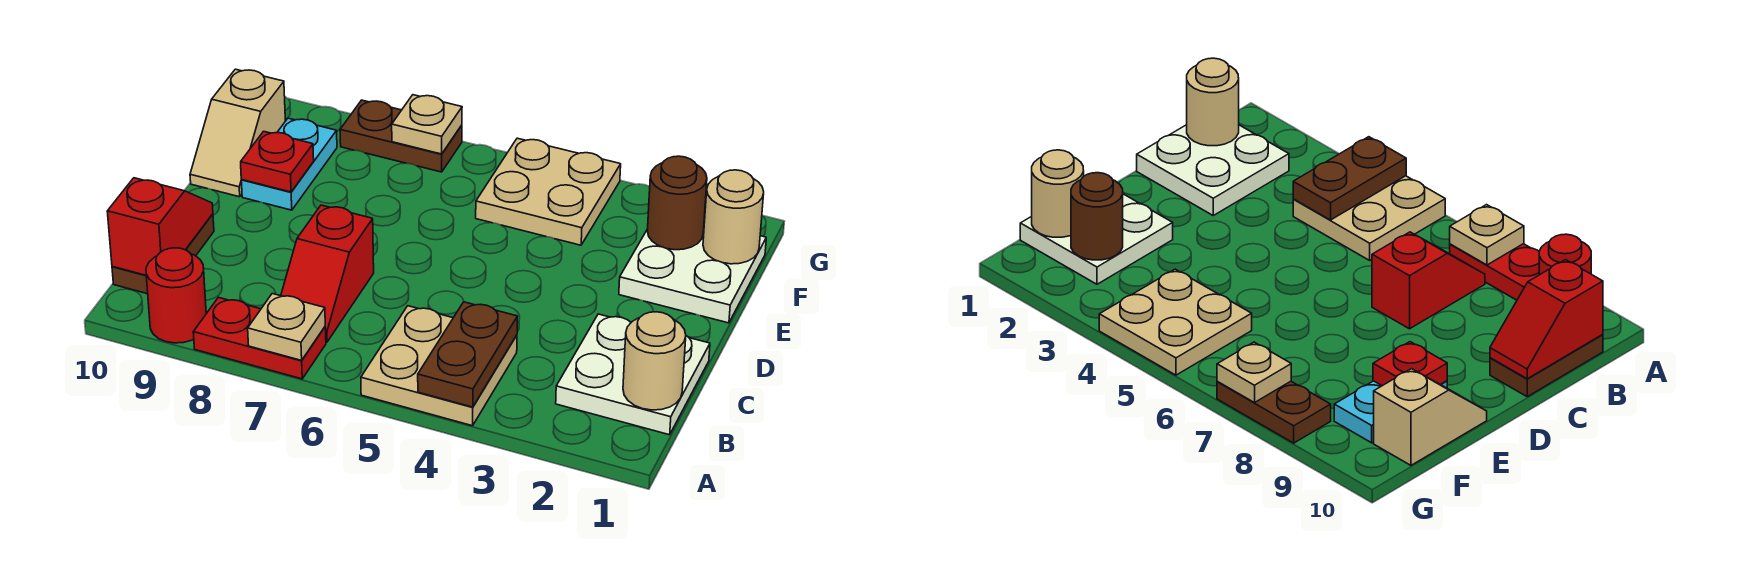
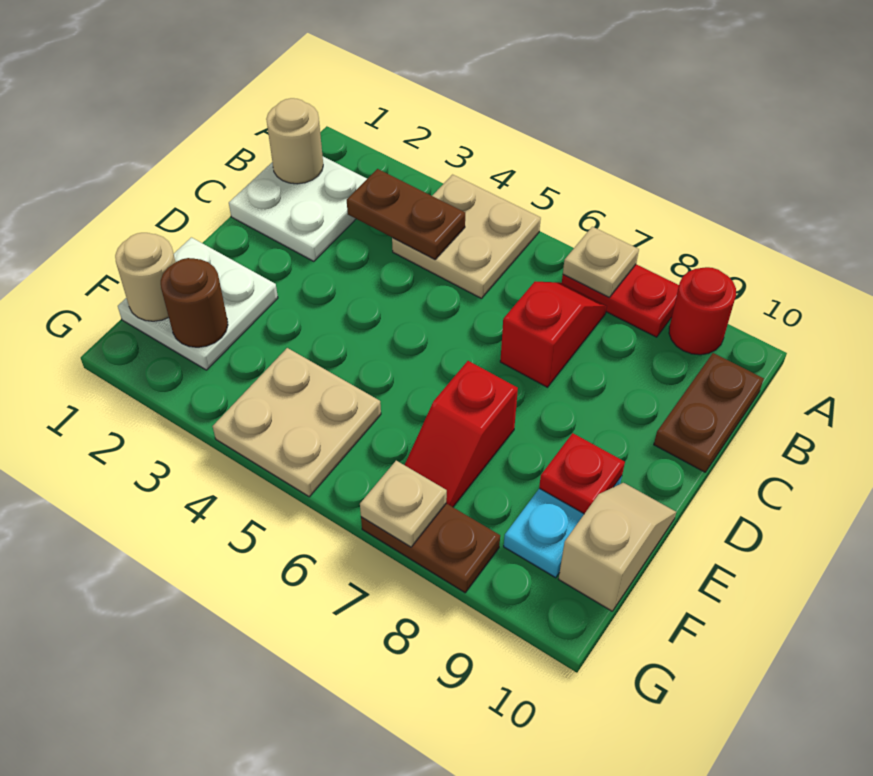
brown 1x2 plate [418,302,518,407] -> brown 1x2 plate turned to [347,169,465,259]
red 1x2 slope [107,178,213,275] -> red 1x2 slope moved to [405,361,518,507]

